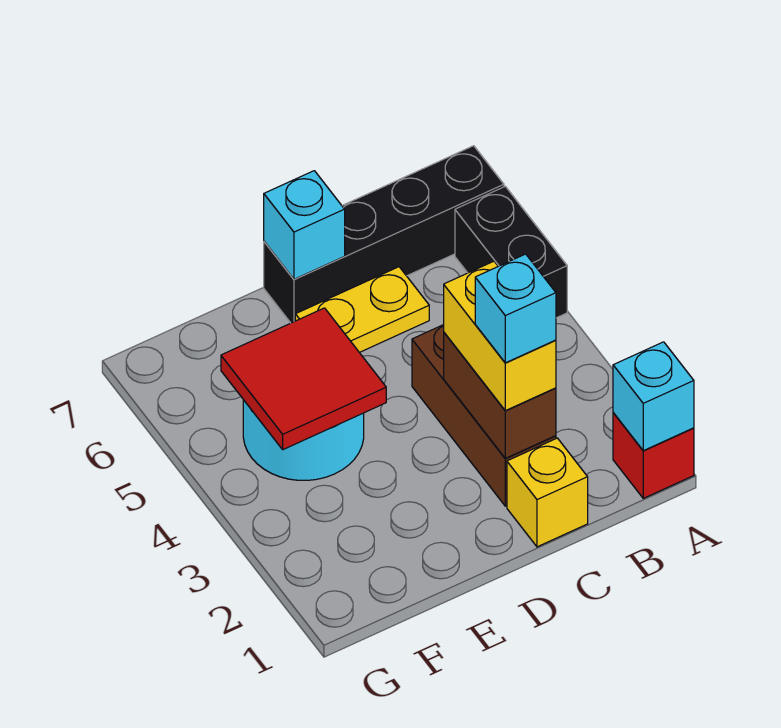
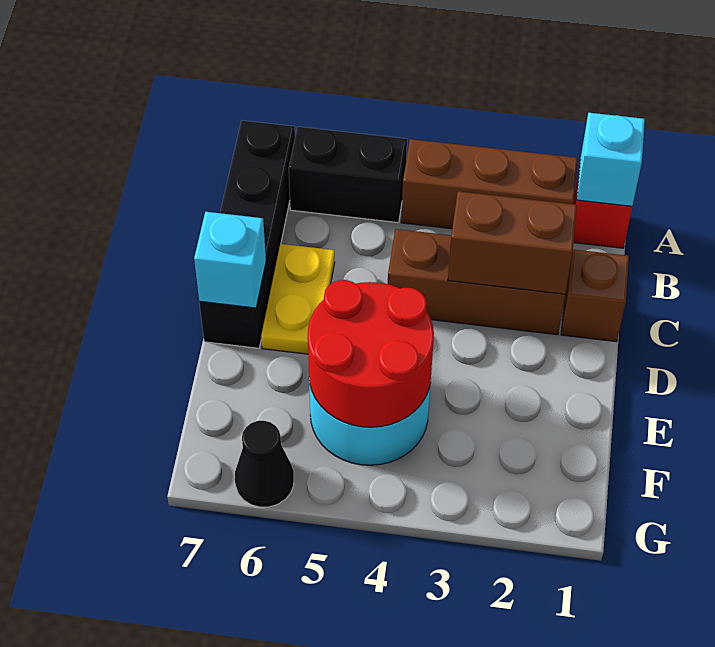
none -> brown 1x3 brick [401,139,578,229]
yellow 1x1 brick [507,438,588,547] -> brown 1x1 brick [561,249,629,342]
yellow 1x2 brick [444,261,556,411] -> none
cyan 1x1 brick [475,254,556,363] -> none
red 2x2 tile [221,308,386,450] -> red 2x2 round brick [308,280,434,427]
none -> black 1x1 cone [235,421,294,507]

